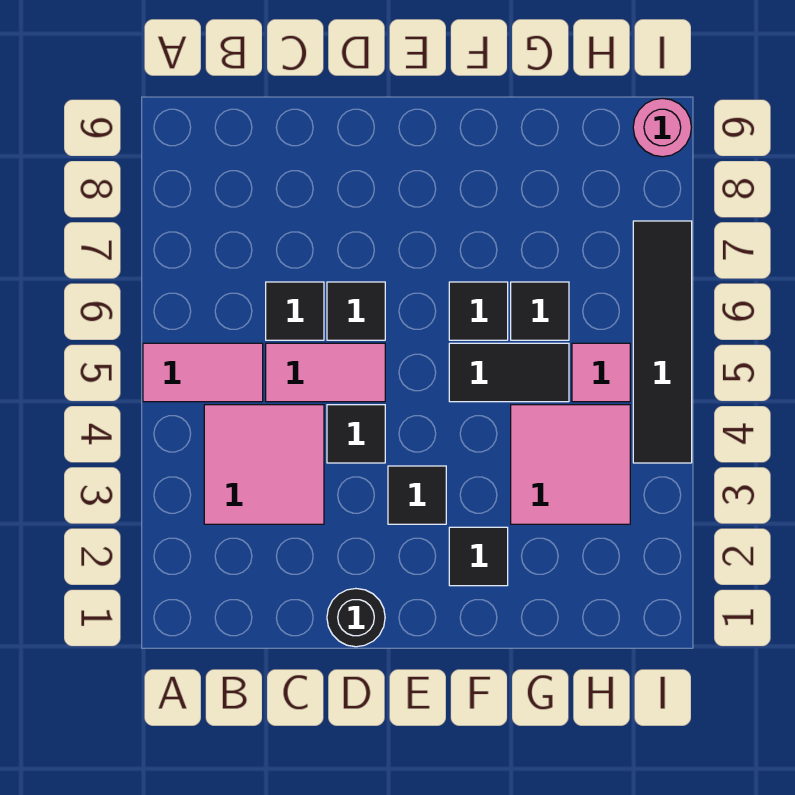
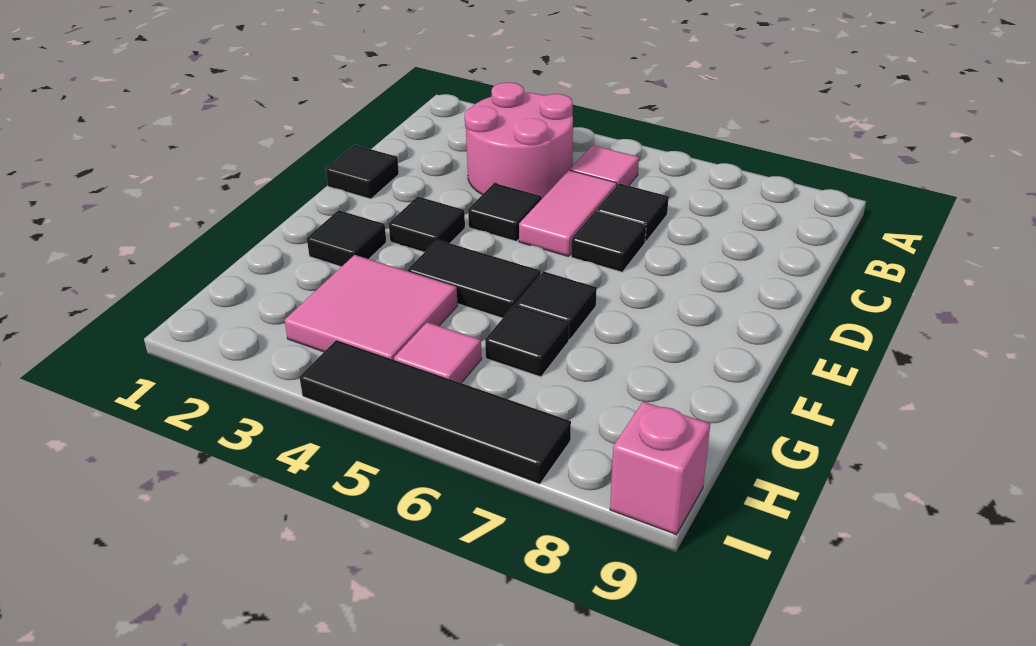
pink 1x2 tile [143,343,263,402] -> pink 1x1 tile [570,145,639,186]
pink 2x2 tile [204,405,324,524] -> pink 2x2 round brick [465,82,573,198]
black 1x1 round brick [327,589,385,647] -> black 1x1 tile [326,145,399,199]
black 1x2 tile [449,343,569,402] -> black 1x2 tile turned to [408,240,541,318]
pink 1x1 round brick [633,98,691,157] -> pink 1x1 brick [610,402,710,535]

